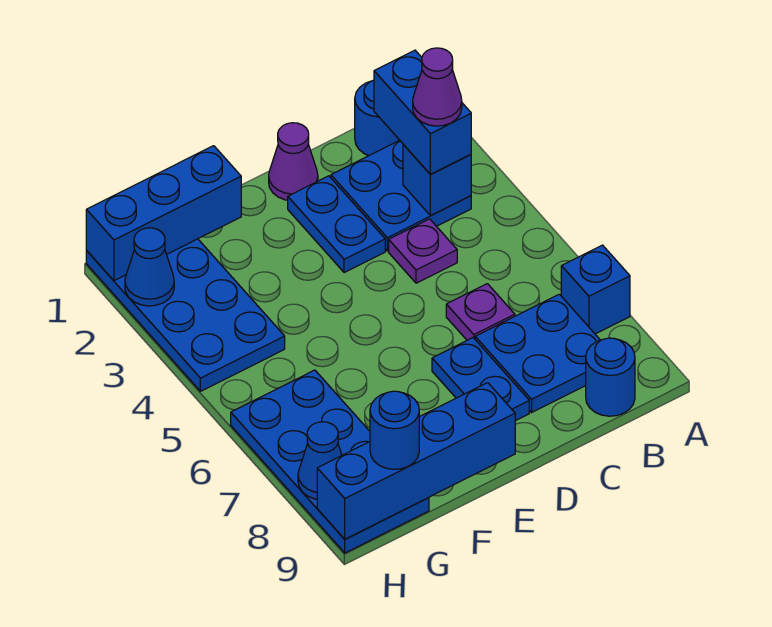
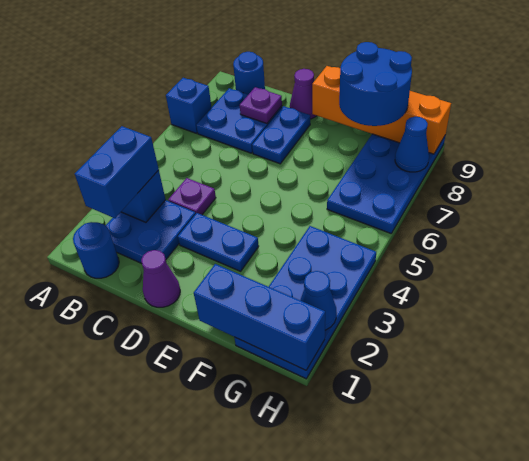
purple 1x1 cone [413,48,462,126] -> purple 1x1 cone moved to [290,69,316,119]
purple 1x1 plate [446,284,515,340] -> purple 1x1 plate moved to [240,87,282,123]
blue 1x2 plate [288,176,385,273] -> blue 1x2 plate turned to [178,213,259,271]
blue 1x4 brick [317,383,515,539] -> orange 1x4 brick [312,66,451,154]
blue 1x1 round brick [370,391,419,469] -> blue 2x2 round brick [339,42,412,126]

